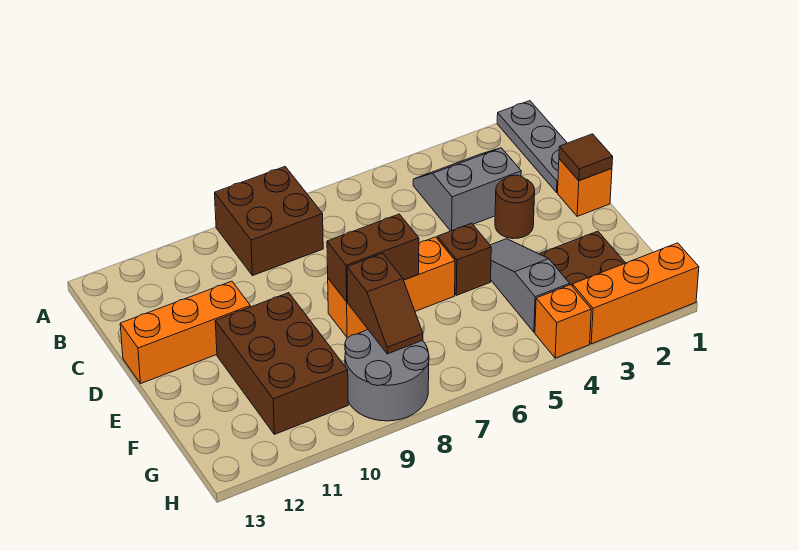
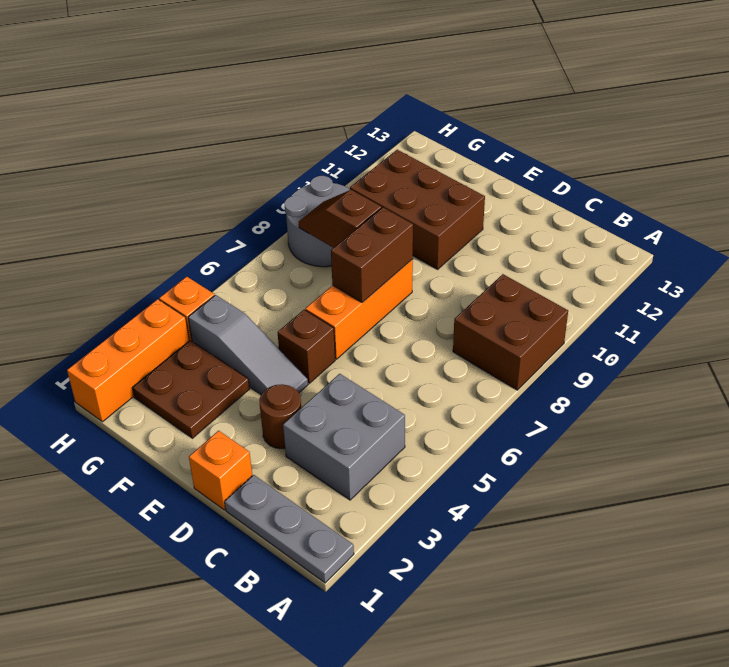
grey 2x2 slope [413,148,521,231] -> grey 2x2 brick [283,374,405,500]
brown 1x1 tile [559,134,613,181] -> none
orange 1x3 brick [120,281,250,384] -> none

